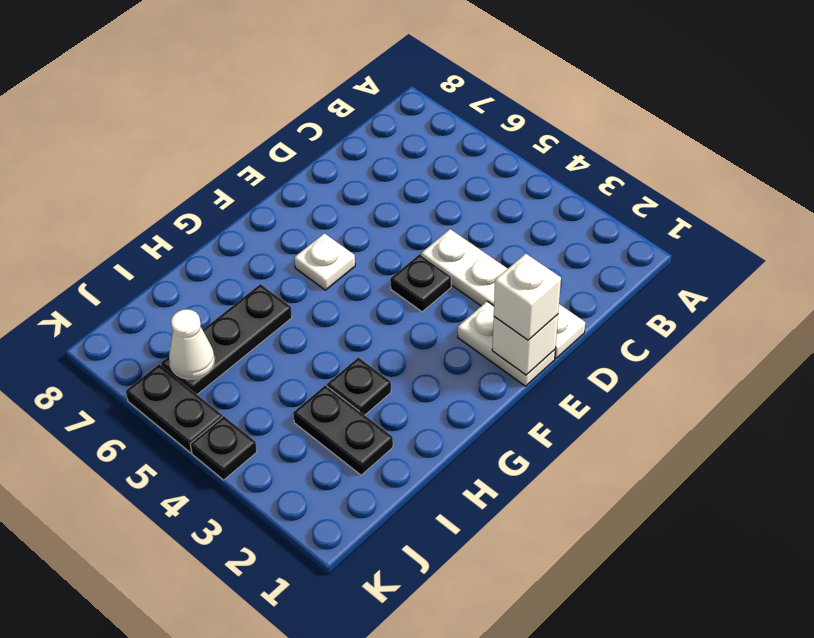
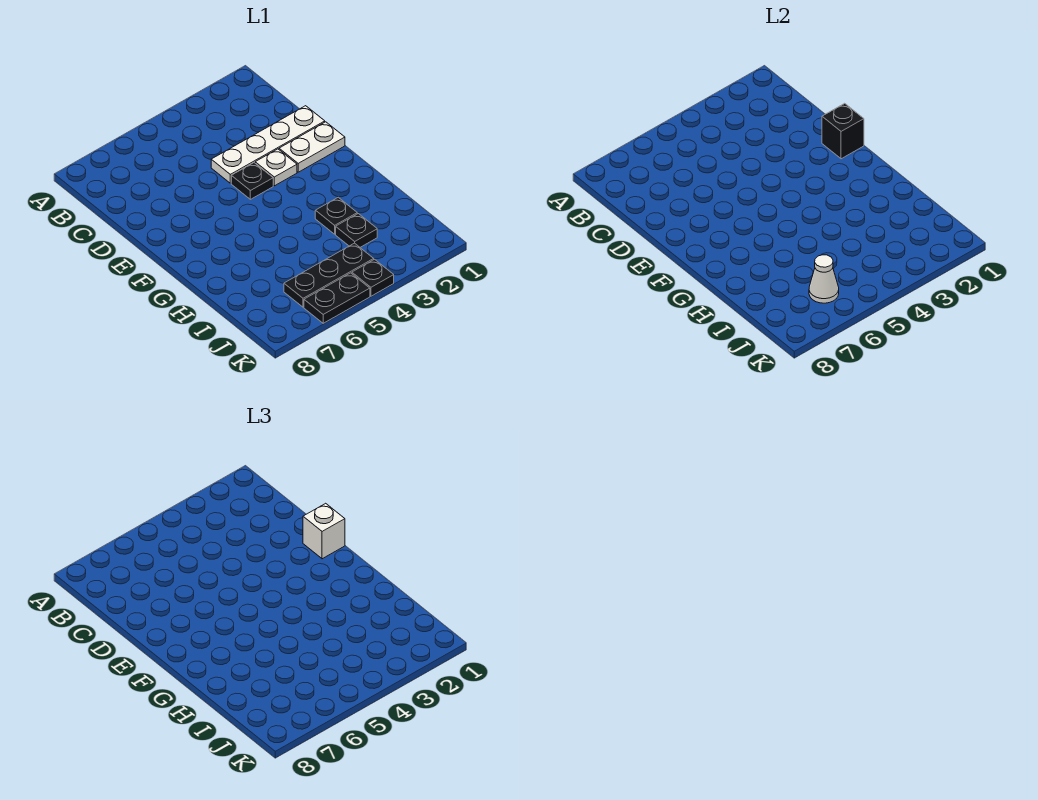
white 1x1 brick [492,314,558,375] -> black 1x1 brick [822,103,864,159]
white 1x1 plate [294,233,355,290] -> white 1x1 plate moved to [255,149,297,186]
black 1x3 plate [161,284,292,394] -> black 1x3 plate turned to [284,243,374,307]
black 1x2 plate [293,385,393,475] -> black 1x1 plate [336,214,377,247]

